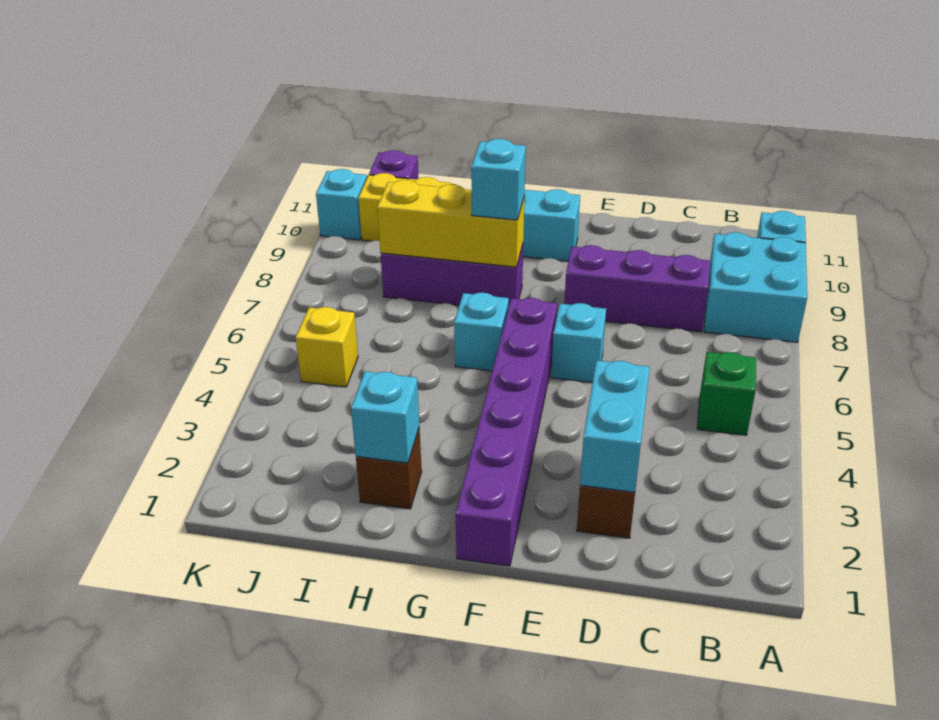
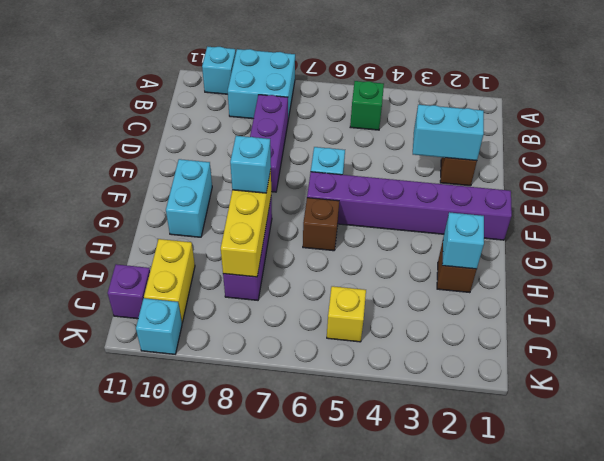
cyan 1x1 brick [454,293,509,371] -> brown 1x1 brick [303,198,339,251]

